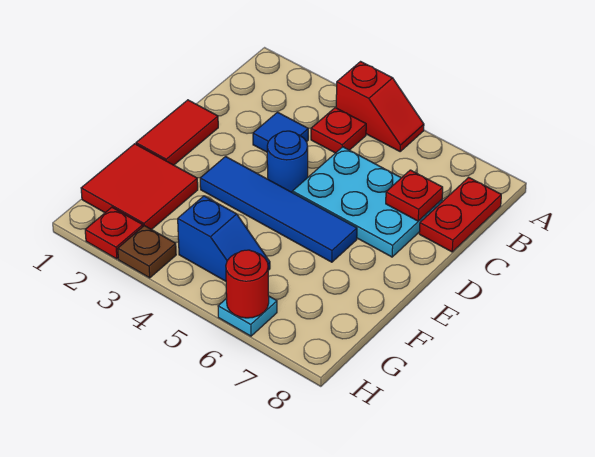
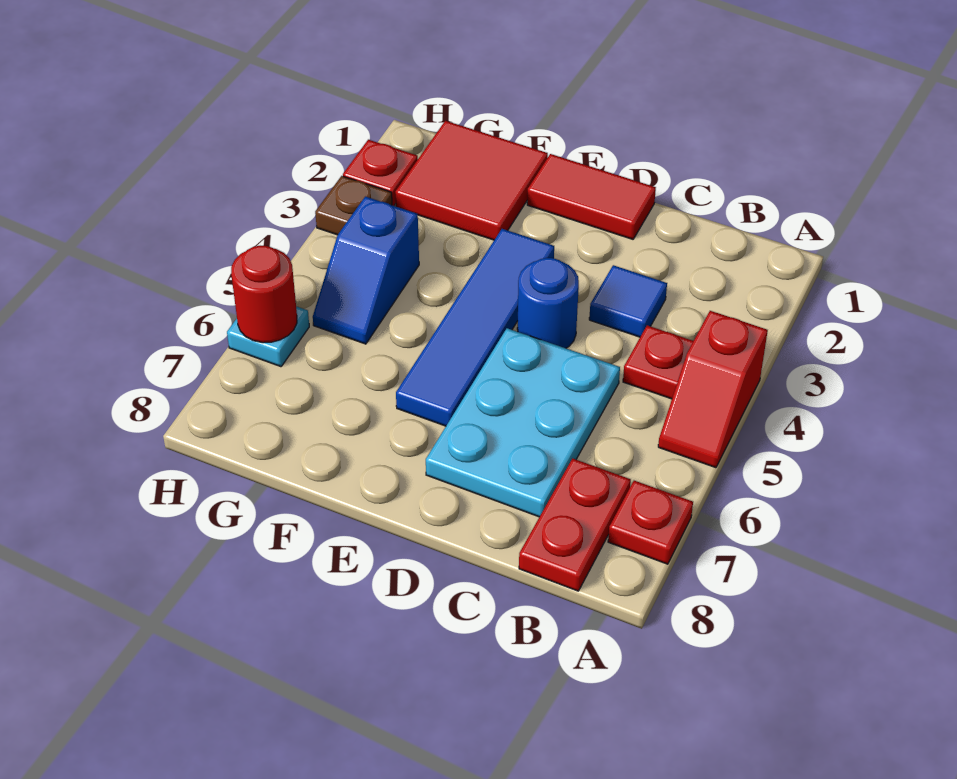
red 1x2 plate [419,177,501,252] -> red 1x2 plate turned to [519,458,631,591]
red 1x1 plate [386,170,443,221] -> red 1x1 plate moved to [608,481,693,564]

